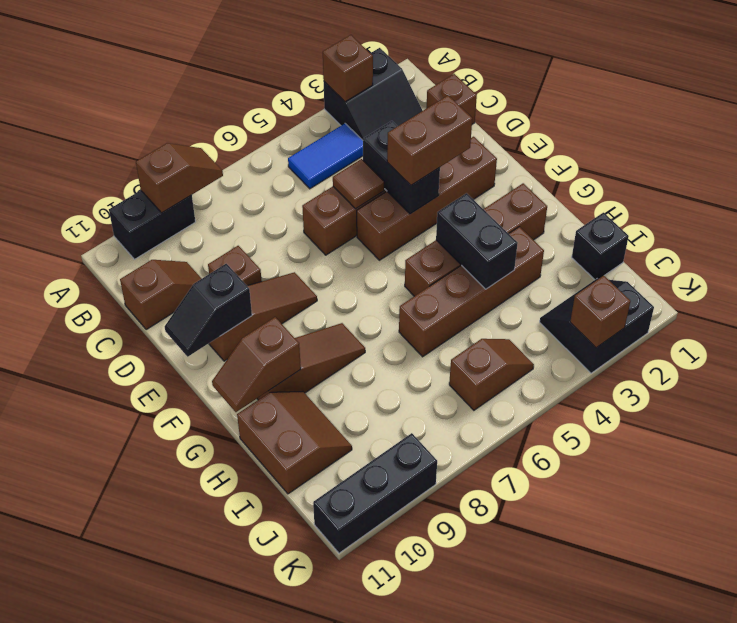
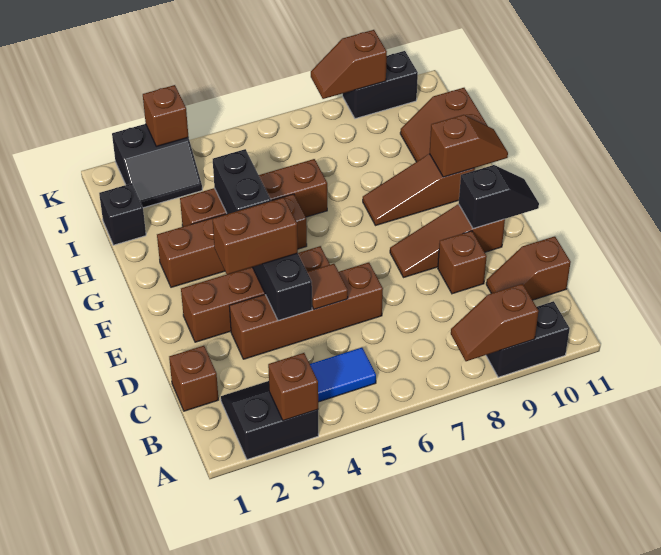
brown 1x2 slope [449,339,534,410] -> brown 1x2 slope moved to [311,30,387,99]
black 1x3 brick [313,433,437,553] -> black 1x2 brick [343,51,418,119]

